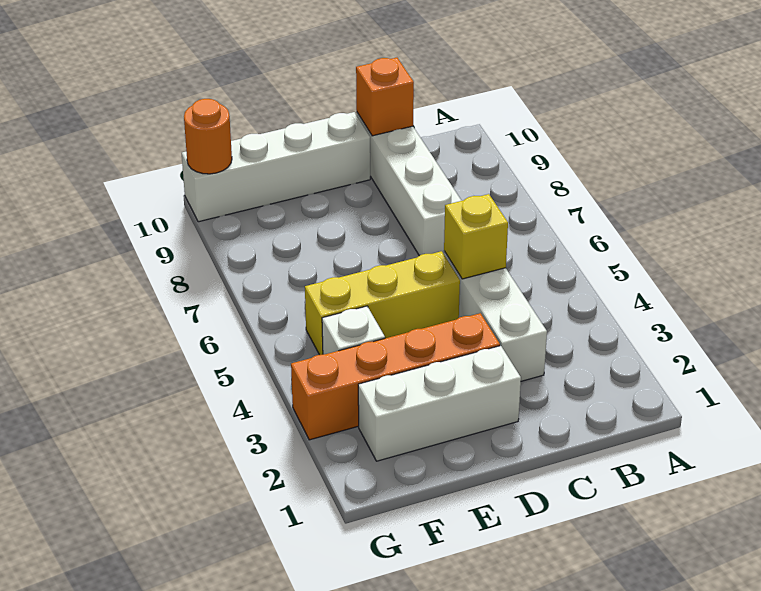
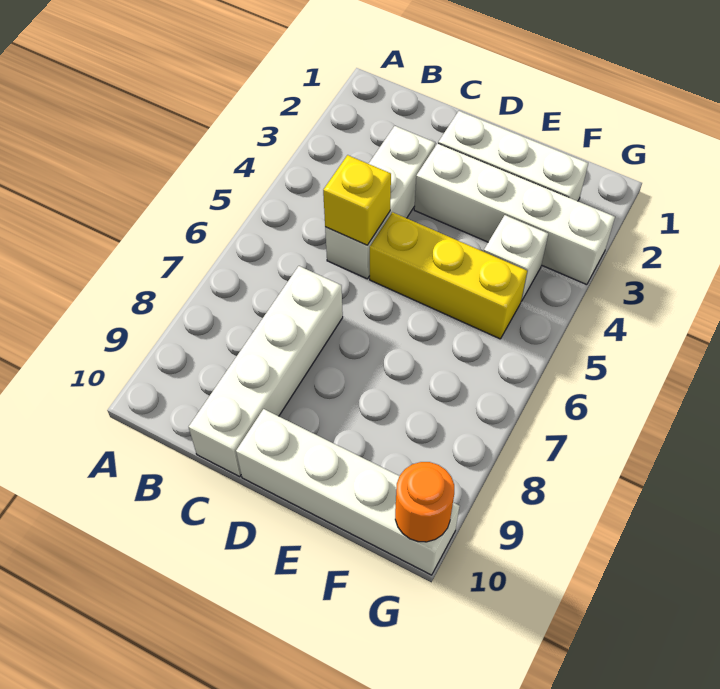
orange 1x1 brick [356,58,414,136] -> none
orange 1x4 brick [291,313,500,440] -> white 1x4 brick [414,144,615,285]

